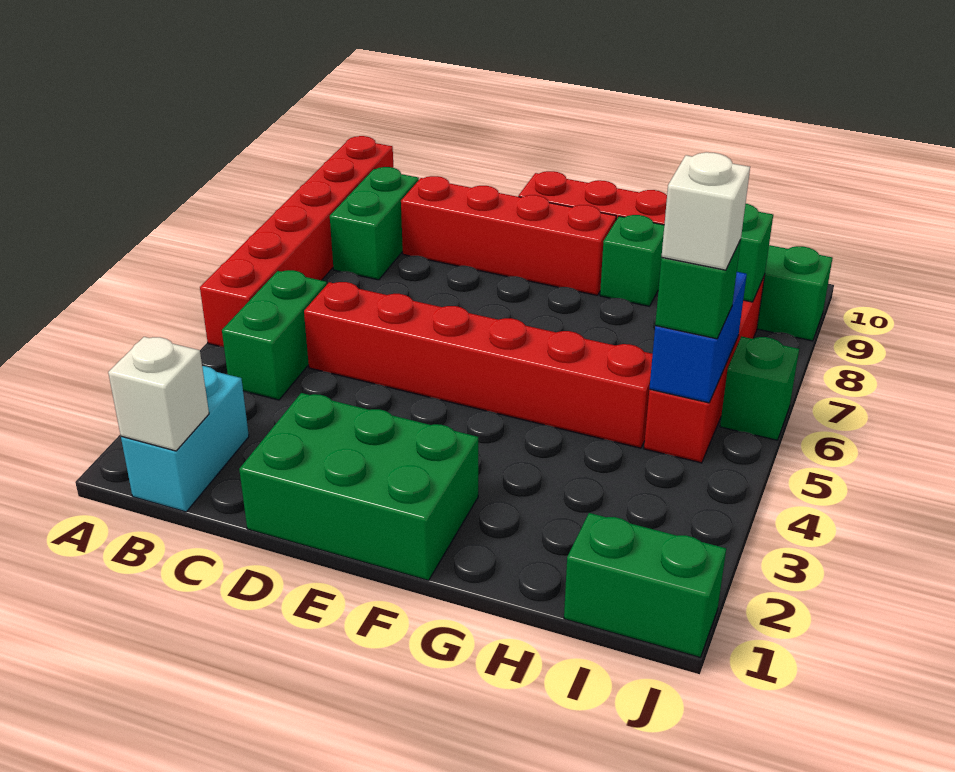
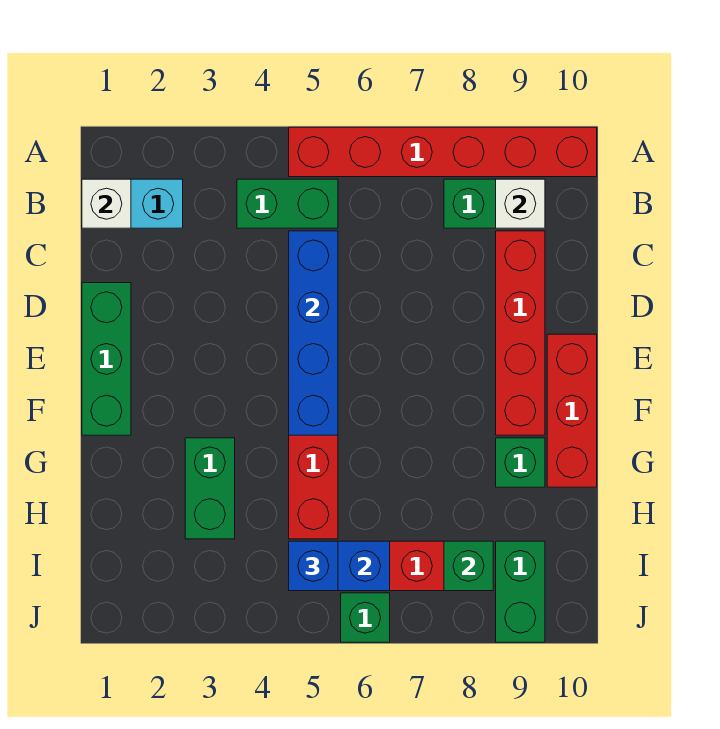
none -> blue 1x4 brick [289,231,338,435]
green 2x3 brick [239,393,478,581] -> green 1x3 brick [82,283,131,435]
green 1x2 brick [564,513,726,657] -> green 1x2 brick moved to [185,438,235,539]
green 1x1 brick [655,240,741,339] -> blue 1x1 brick [289,541,338,591]
white 1x1 brick [662,152,750,270] -> white 1x1 brick moved to [496,179,545,228]

